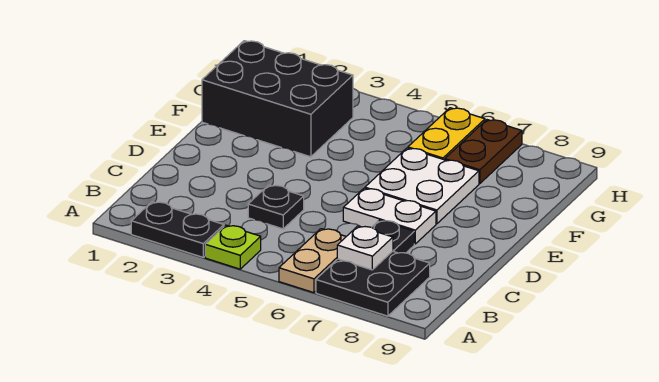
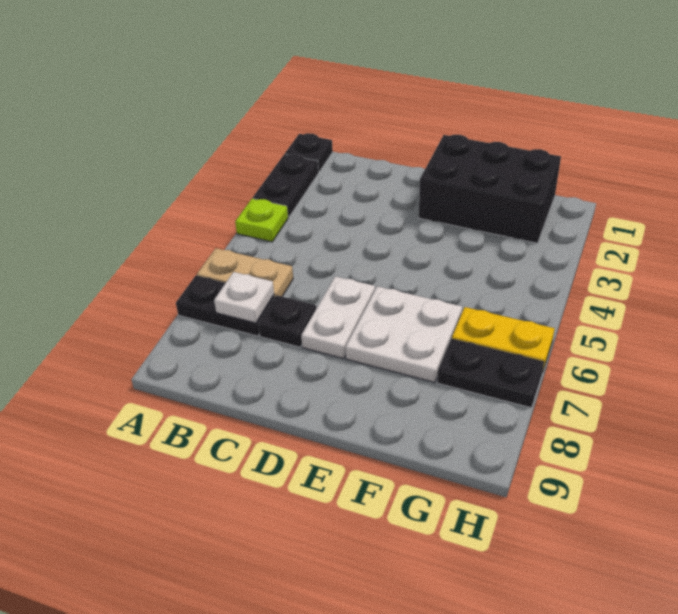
black 2x2 plate [316,251,430,316] -> black 1x2 plate [176,275,275,336]
black 1x1 plate [248,185,304,229] -> black 1x1 plate moved to [285,133,333,172]
black 2x3 brick [202,41,353,157] -> black 2x3 brick turned to [419,135,561,243]
brown 1x2 plate [445,120,522,184] -> black 1x2 plate [437,339,544,408]

